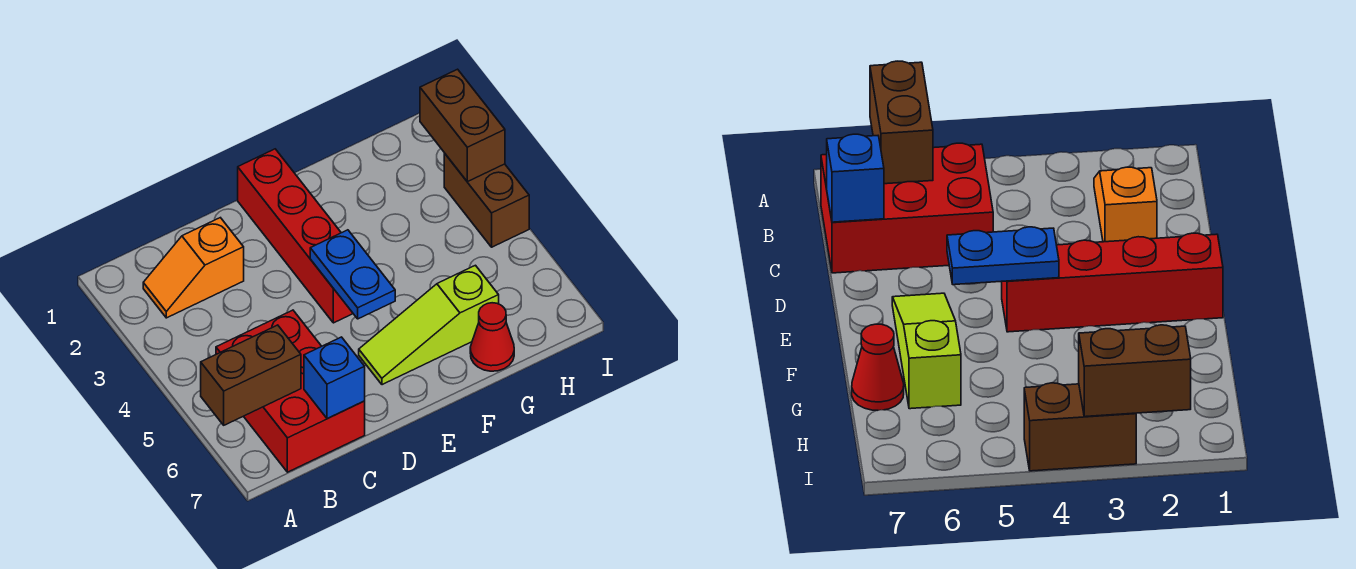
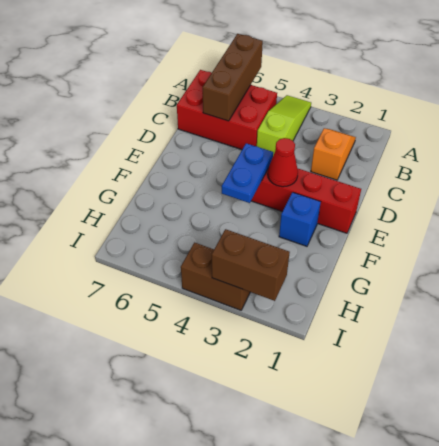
brown 1x2 brick [201,325,301,425] -> brown 1x3 brick [203,34,263,121]
blue 1x1 brick [304,337,365,419] -> blue 1x1 brick moved to [279,192,321,246]
blue 1x2 plate [310,230,395,319] -> blue 1x2 plate turned to [222,143,273,203]
lime 1x3 slope [359,265,499,385] -> lime 1x3 slope moved to [257,95,311,156]
red 1x1 cone [470,303,514,371] -> red 1x1 cone moved to [268,138,298,187]

